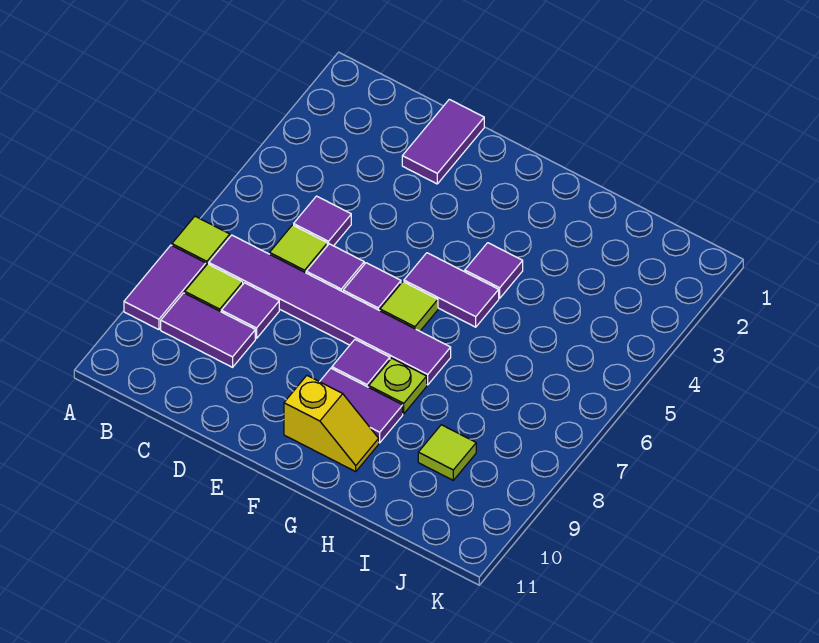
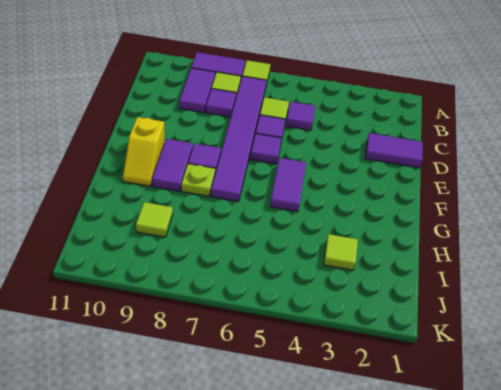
lime 1x1 tile [380,282,438,331] -> lime 1x1 tile moved to [324,234,358,270]
purple 1x1 tile [465,243,523,298] -> none

